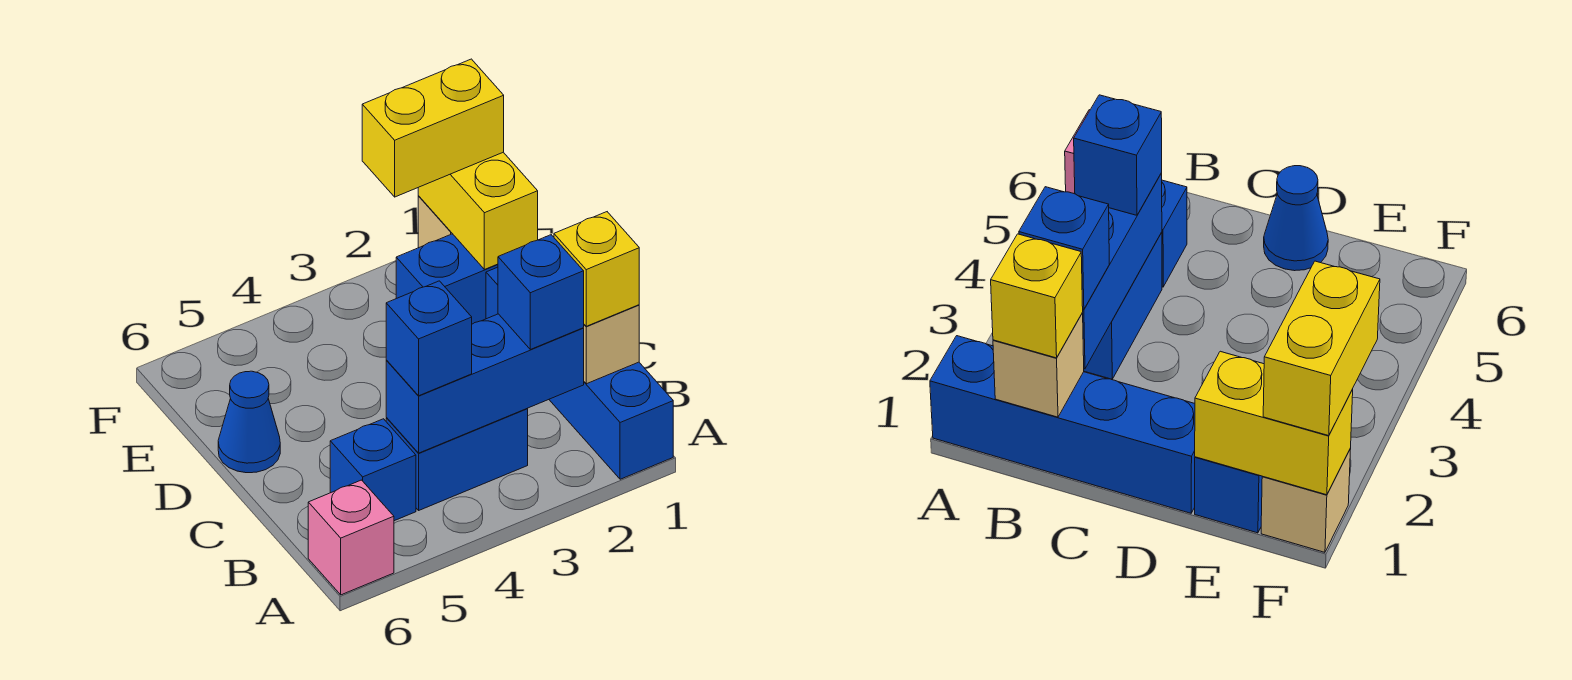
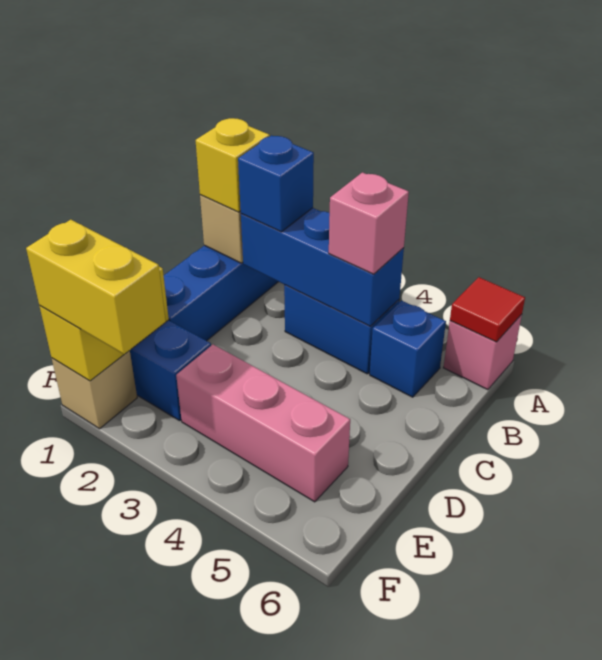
none -> red 1x1 tile [450,277,525,342]
blue 1x1 brick [386,281,472,396] -> pink 1x1 brick [329,172,409,274]
blue 1x1 cone [218,371,280,473] -> none
none -> pink 1x3 brick [176,345,350,502]

